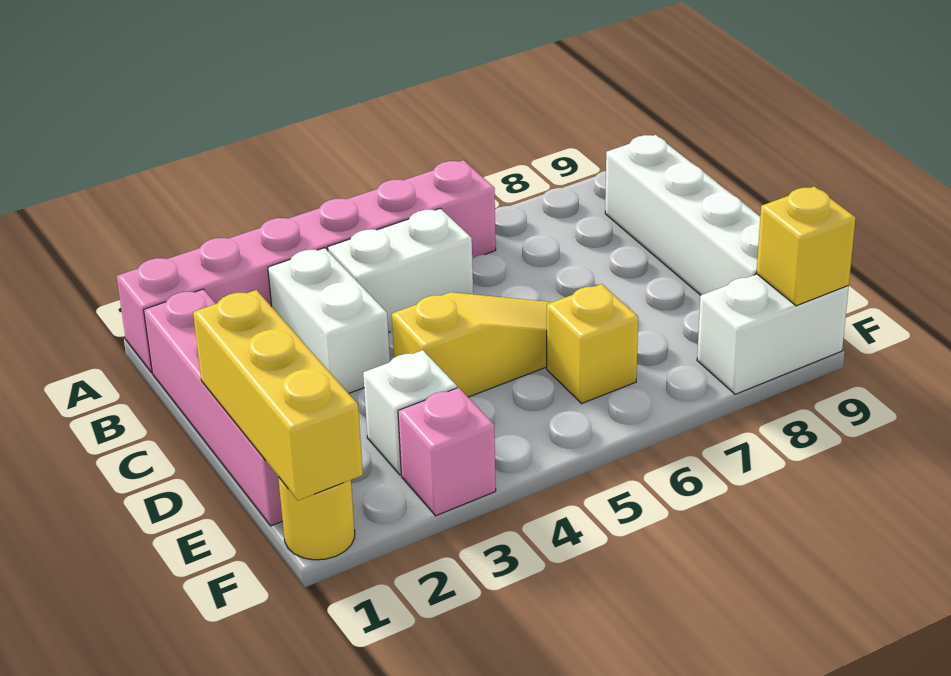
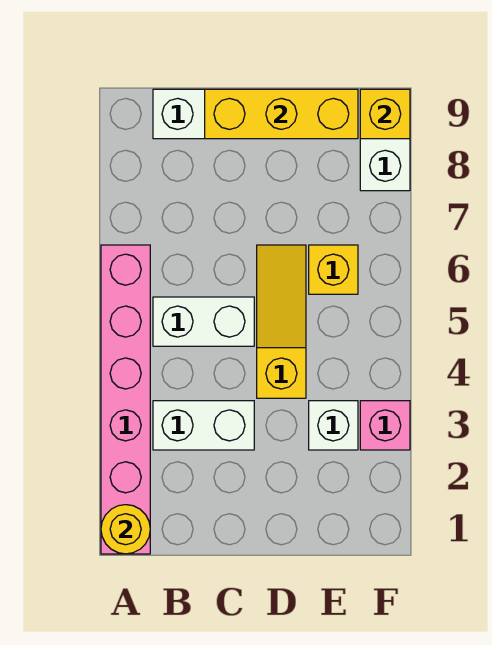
pink 1x4 brick [144,289,283,526] -> none
white 1x2 brick [328,208,473,332] -> white 1x2 brick turned to [153,297,254,346]
yellow 1x3 brick [193,290,363,500] -> yellow 1x3 brick moved to [205,89,358,139]
yellow 1x1 round brick [278,477,355,560] -> yellow 1x1 round brick moved to [101,505,150,554]

